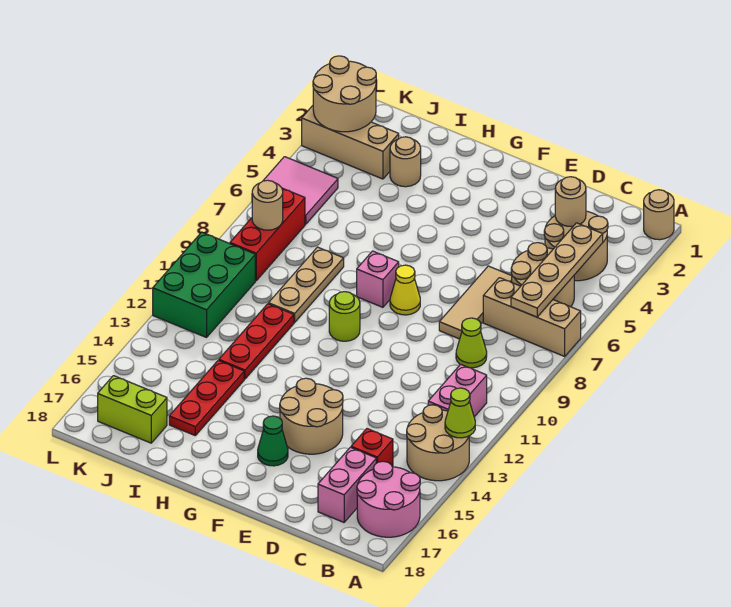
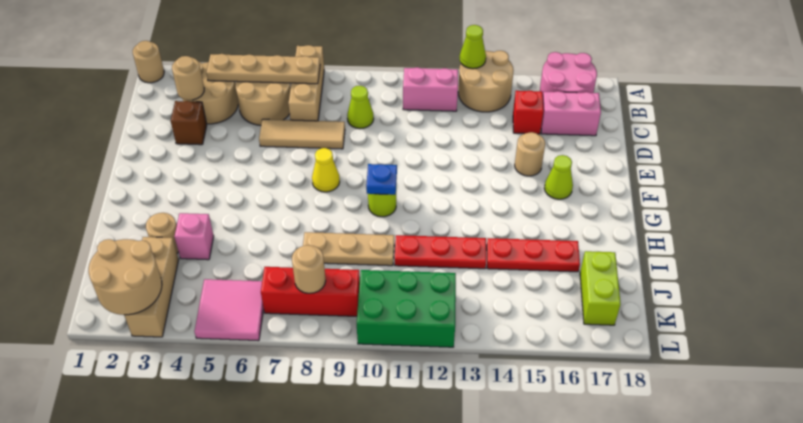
none -> brown 1x1 brick [171,101,207,145]
tan 2x2 round brick [280,378,343,454] -> tan 1x1 round brick [515,132,545,176]
green 1x1 cone [258,416,288,466] -> lime 1x1 cone [544,155,573,199]
pink 1x1 brick [357,251,399,307] -> pink 1x1 brick moved to [174,213,214,260]
none -> blue 1x1 plate [366,164,397,195]

